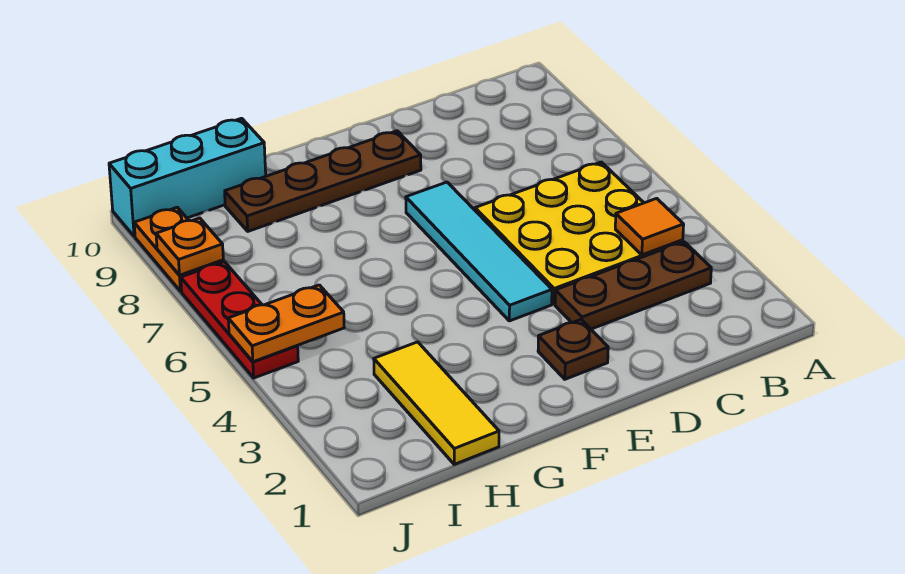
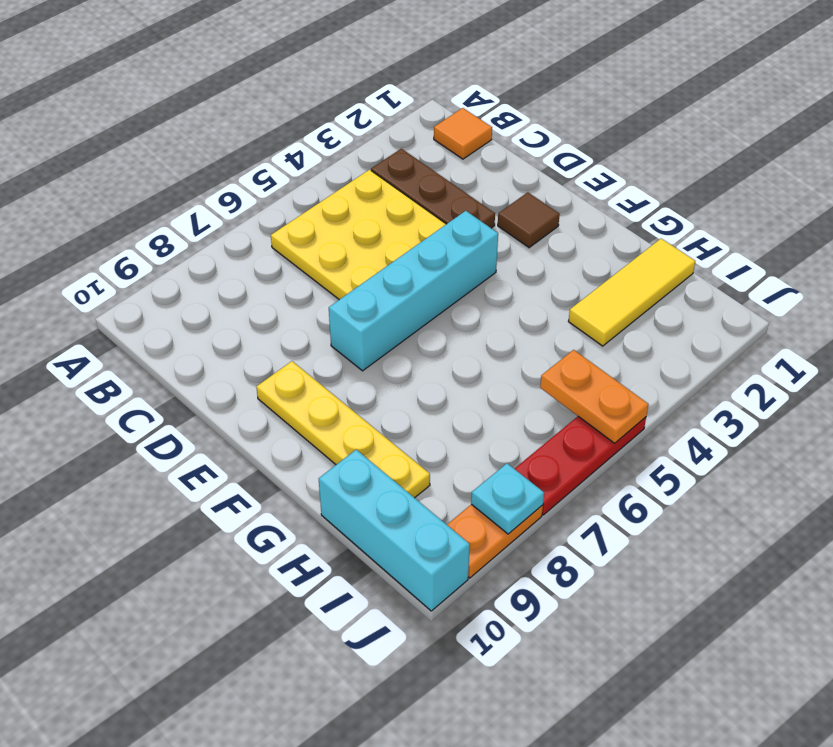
orange 1x1 tile [615,198,684,255] -> orange 1x1 tile moved to [434,108,492,159]
brown 1x1 plate [538,320,608,379] -> brown 1x1 tile [498,192,560,248]
cyan 1x4 tile [406,182,552,321] -> cyan 1x4 brick [329,211,498,371]
brown 1x4 plate [225,131,421,231] -> yellow 1x4 plate [256,361,430,498]
orange 1x1 plate [156,218,223,275] -> cyan 1x1 plate [471,463,544,534]

